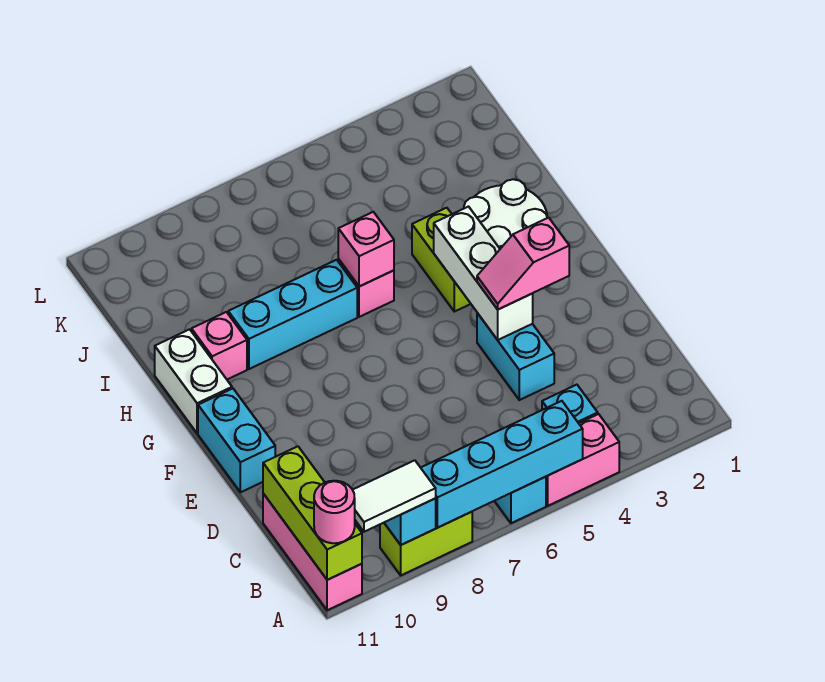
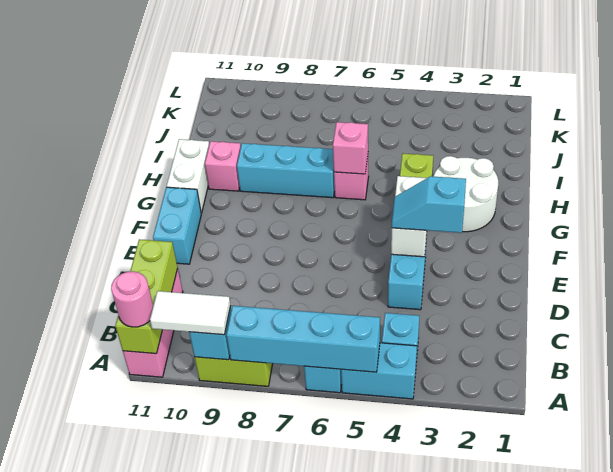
pink 1x2 brick [546,414,619,506] -> cyan 1x2 brick [341,343,417,399]
pink 1x2 slope [477,218,569,309] -> cyan 1x2 slope [392,176,466,233]
white 1x3 brick [434,207,533,340] -> white 1x2 brick [391,176,427,257]

